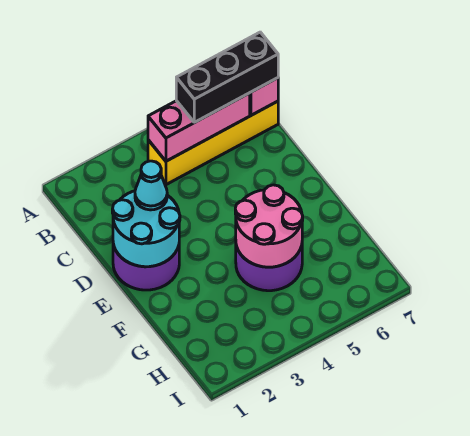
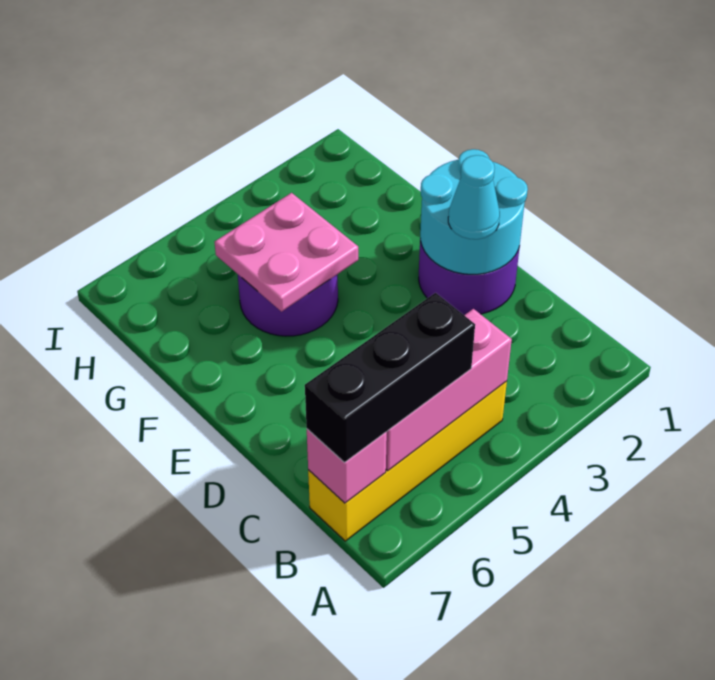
pink 2x2 round brick [235,185,303,267] -> pink 2x2 plate [215,193,358,312]

